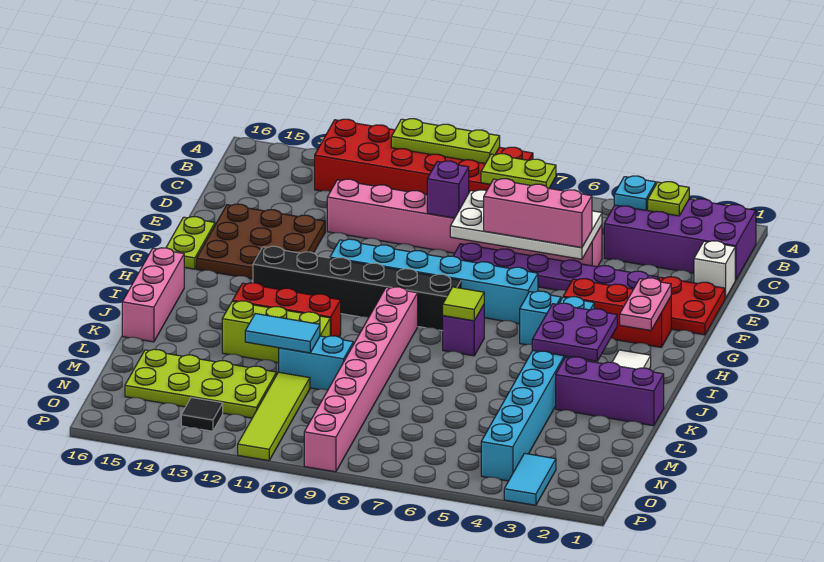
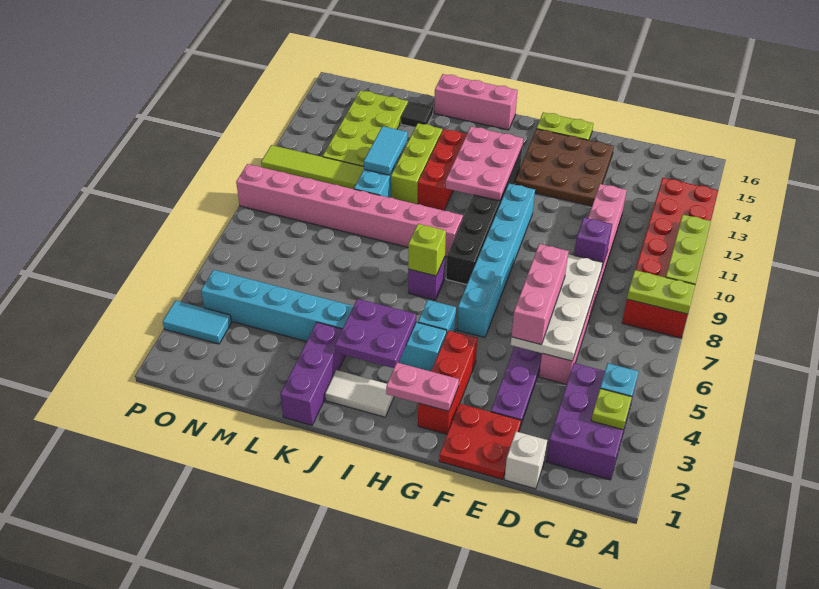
purple 2x4 brick [604,199,756,280] -> purple 2x3 brick [546,363,635,480]
lime 1x2 plate [481,154,556,188] -> lime 1x2 plate turned to [627,270,695,314]
none -> pink 2x3 plate [446,127,523,201]
lime 1x1 tile [443,287,484,321] -> lime 1x1 brick [408,224,446,276]
black 1x1 tile [181,398,223,431] -> black 1x1 tile moved to [401,101,433,127]

